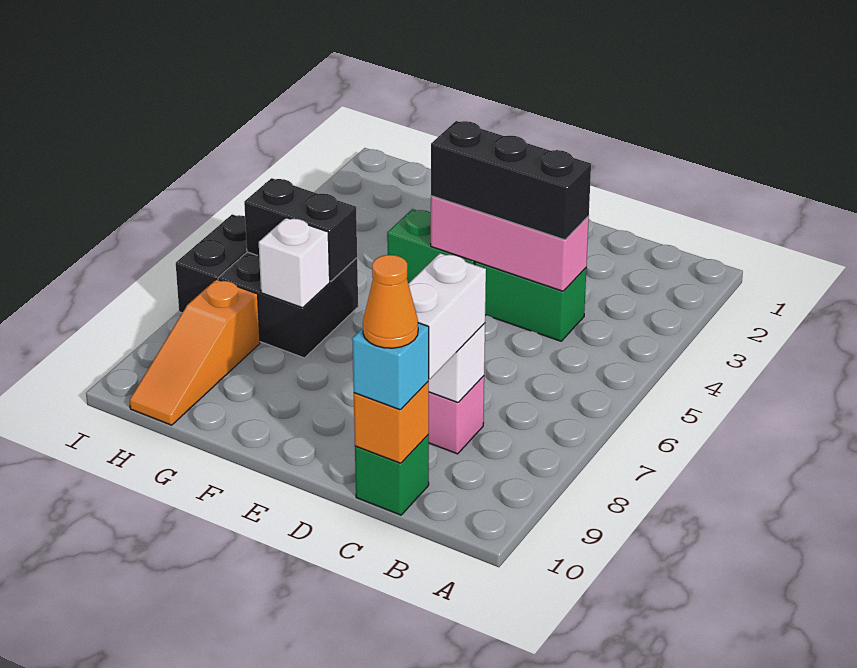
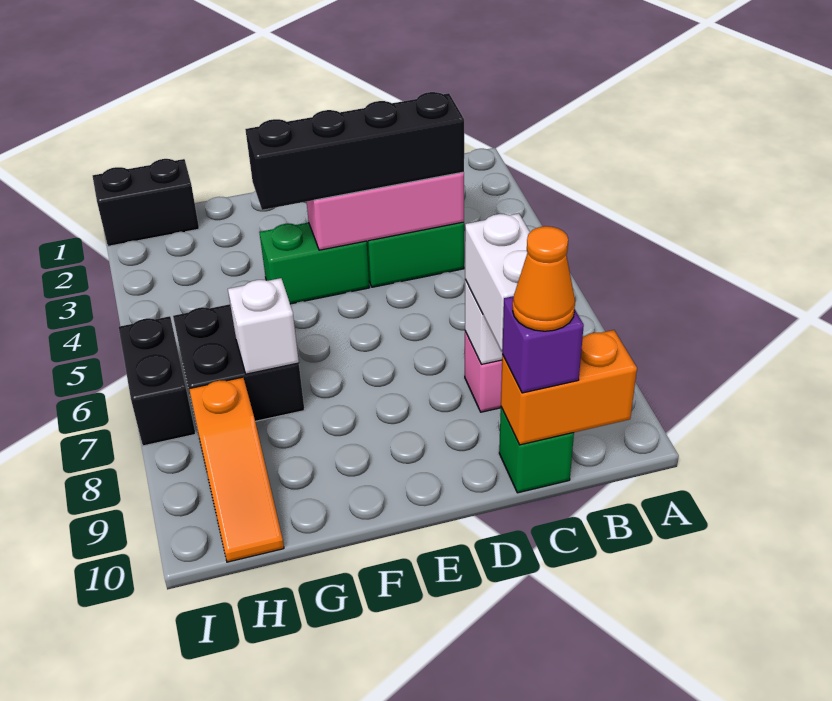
black 1x3 brick [431,121,591,240] -> black 1x4 brick [245,92,464,210]
orange 1x1 brick [354,382,429,463] -> orange 1x2 brick [501,330,637,445]
cyan 1x1 brick [352,323,429,410] -> purple 1x1 brick [502,296,584,393]
black 1x2 brick [244,178,357,281] -> black 1x2 brick moved to [93,159,199,246]

